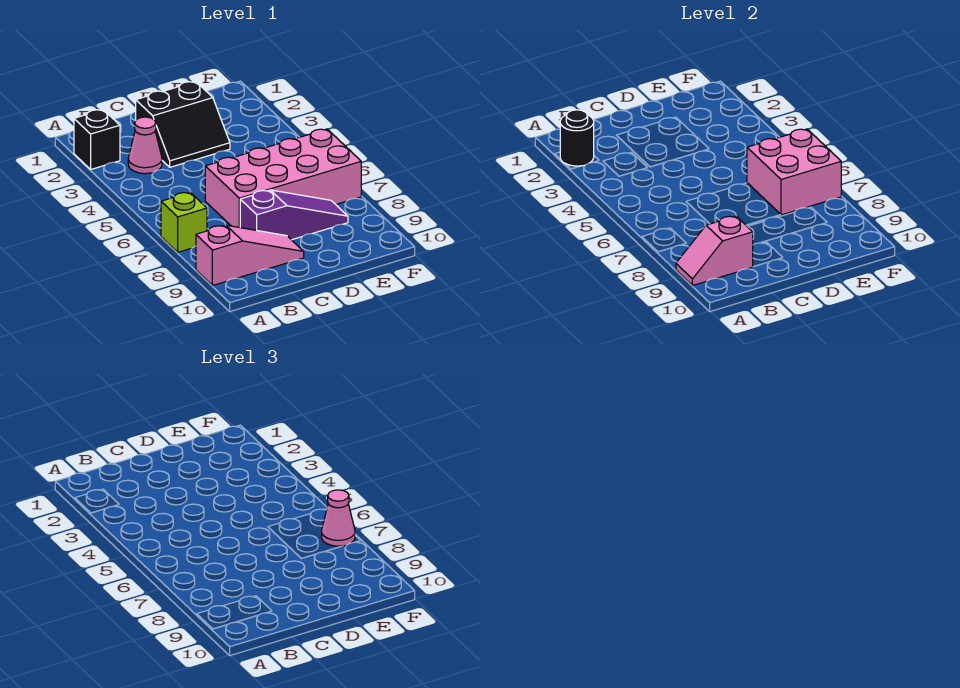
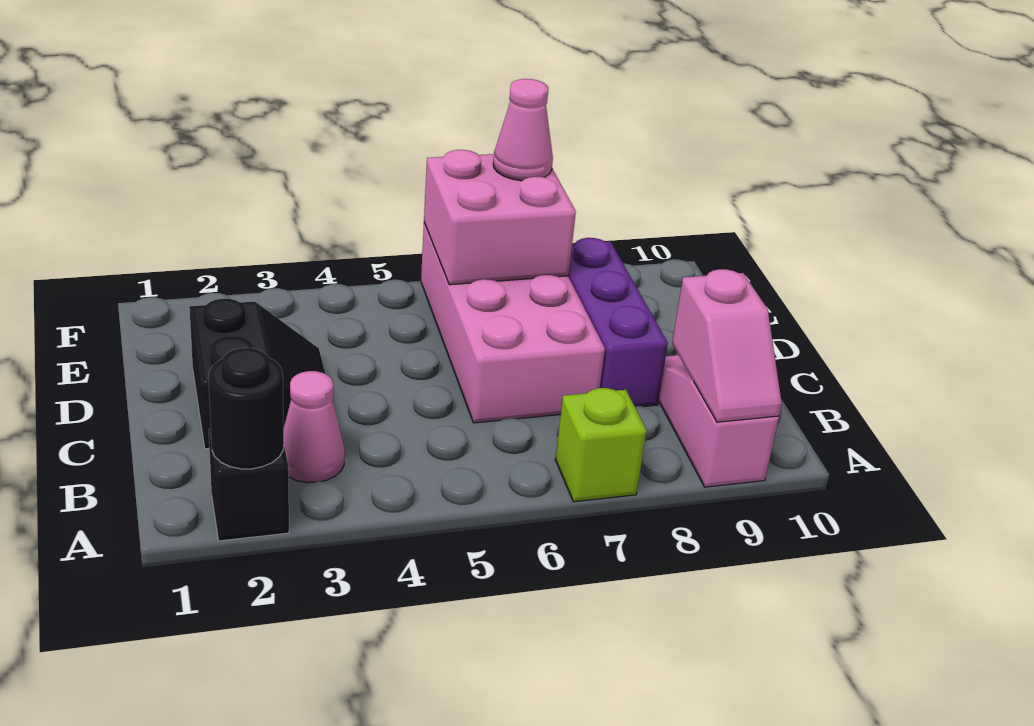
purple 1x3 slope [240,190,348,240] -> purple 1x3 brick [569,238,668,407]

